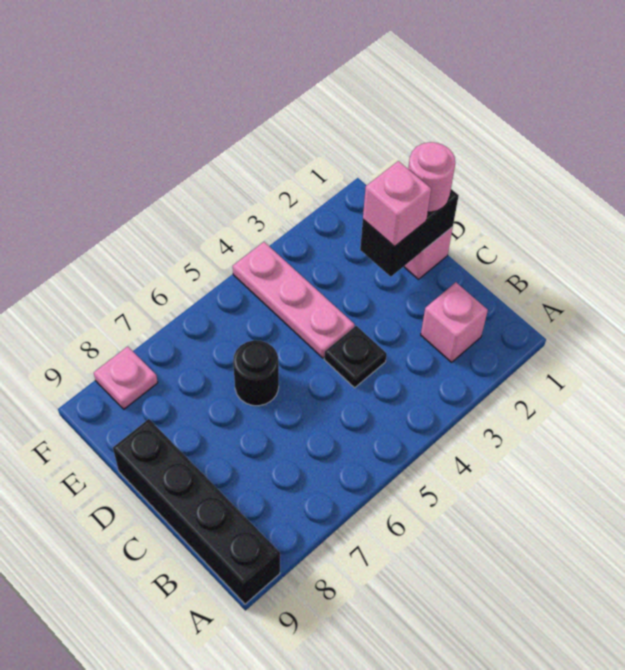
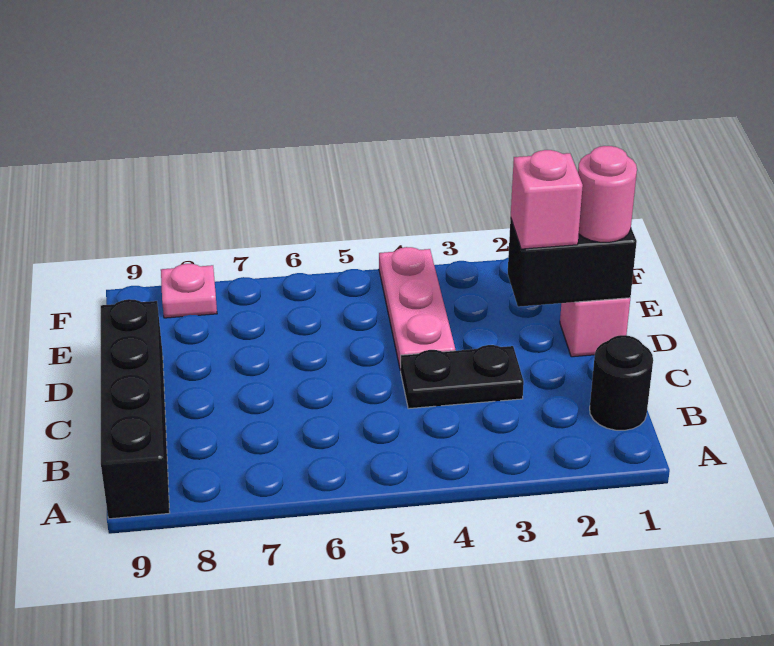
pink 1x1 brick [421,282,488,362] -> none
black 1x1 plate [324,326,387,388] -> black 1x2 plate [400,345,524,409]
black 1x1 round brick [233,340,279,406] -> black 1x1 round brick moved to [590,335,653,430]

